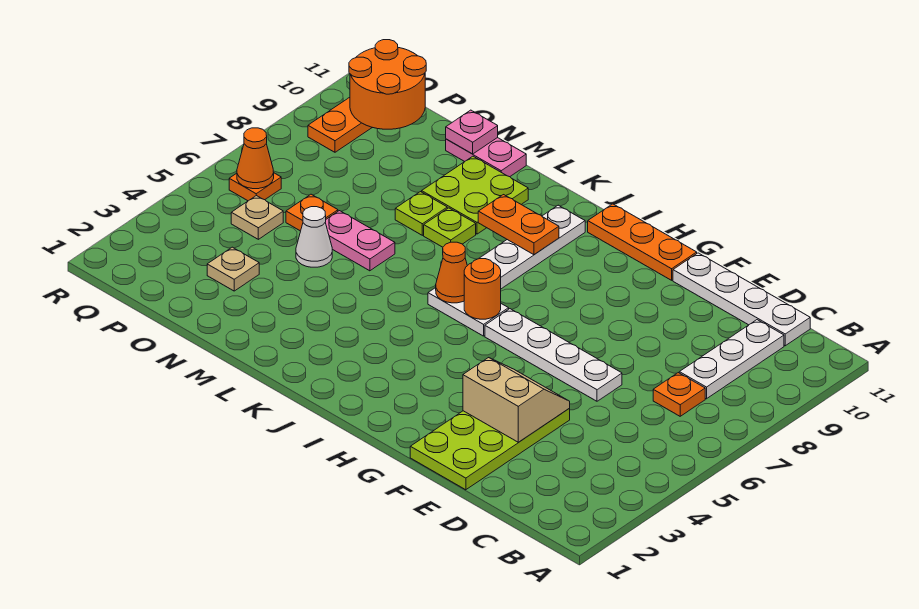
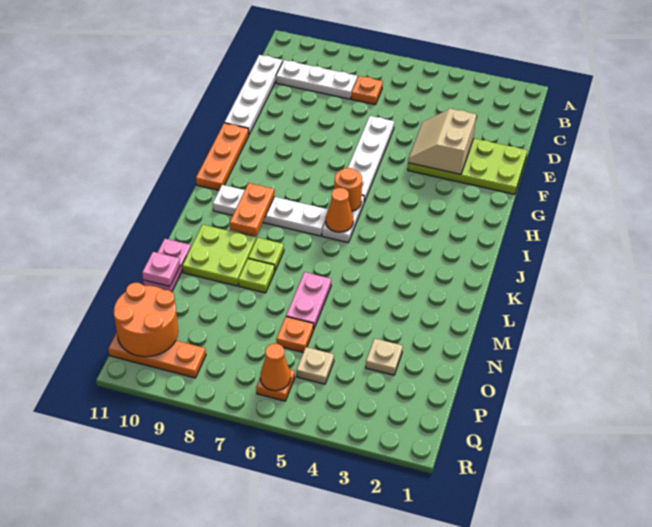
white 1x1 cone [296,207,332,267] -> none

